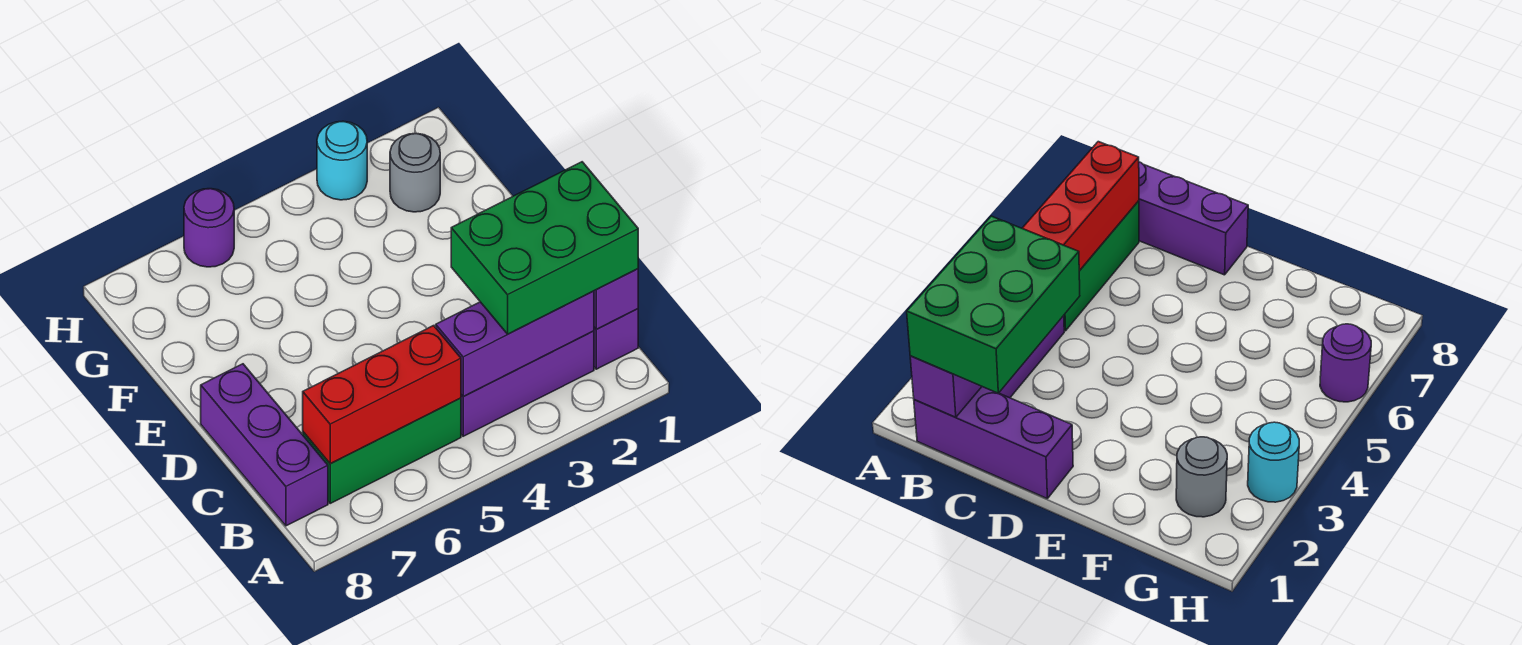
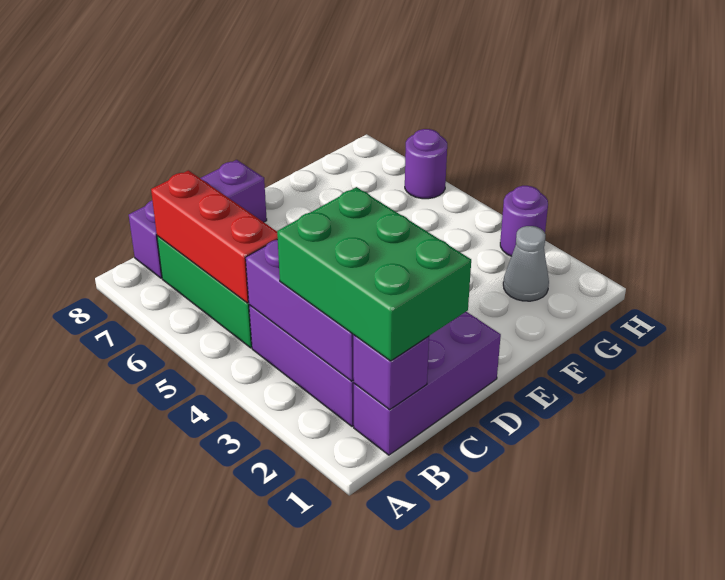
grey 1x1 round brick [390,134,440,212] -> grey 1x1 cone [503,226,549,301]
cyan 1x1 round brick [317,121,367,200] -> purple 1x1 round brick [500,186,548,256]

